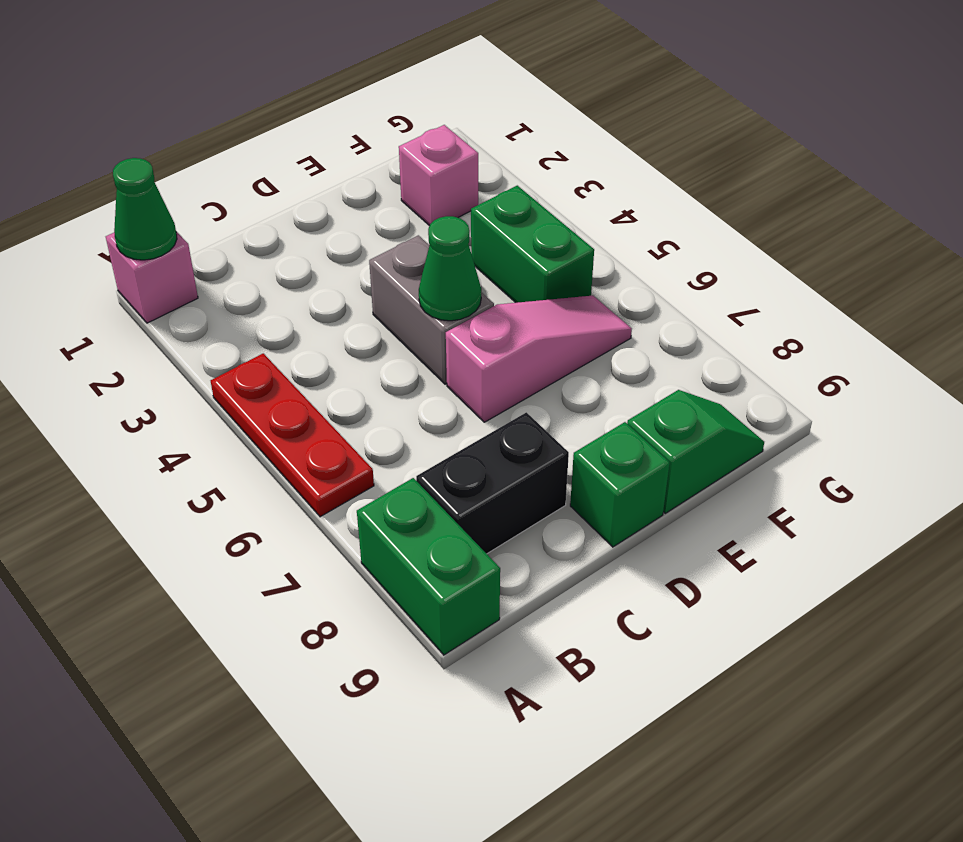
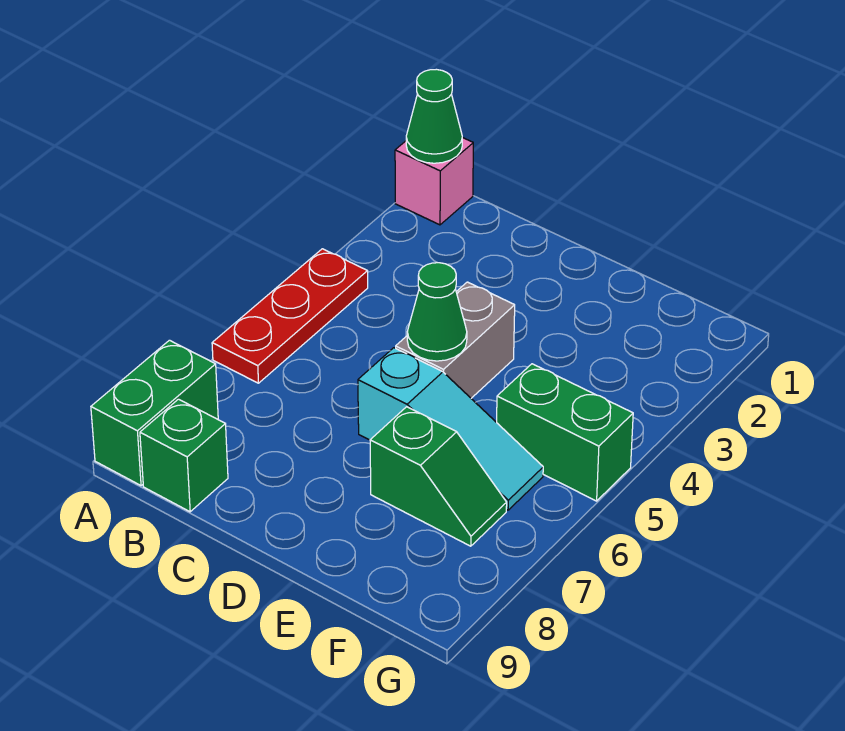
black 1x2 brick [416,412,569,554] -> none
pink 1x3 slope [446,296,632,422] -> cyan 1x3 slope [358,348,543,510]
green 1x1 brick [570,422,670,547] -> green 1x1 brick moved to [140,399,228,512]
green 1x2 slope [627,390,764,513] -> green 1x2 slope moved to [370,407,507,546]
pink 1x1 brick [399,125,478,226] -> none
green 1x2 brick [471,186,594,303] -> green 1x2 brick turned to [497,364,633,501]

